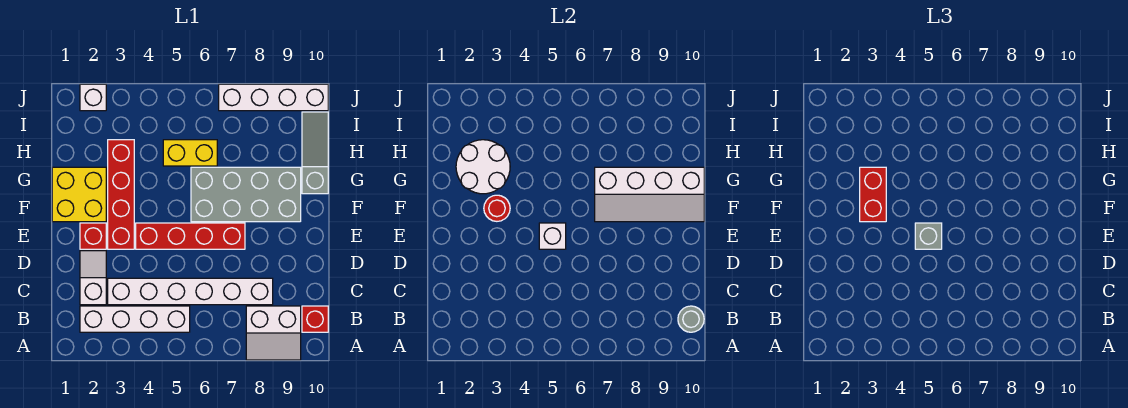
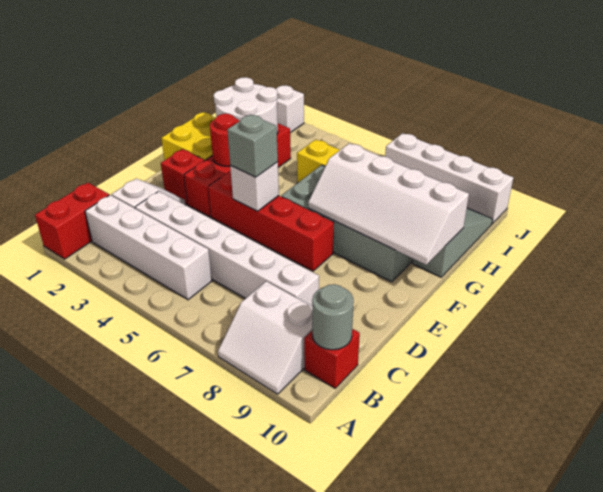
red 1x2 brick [860,167,886,222] -> red 1x2 brick moved to [35,183,109,259]

